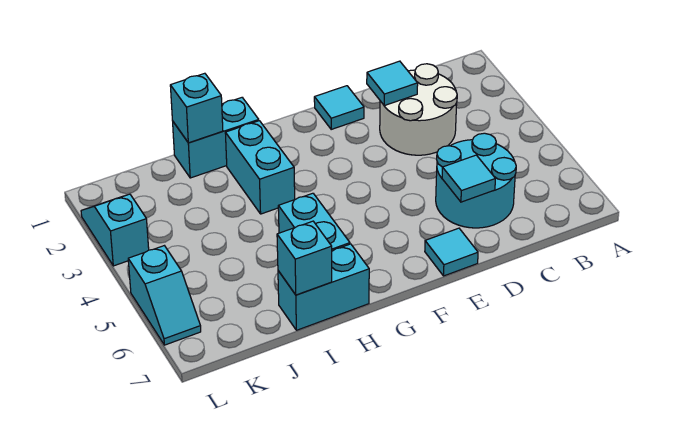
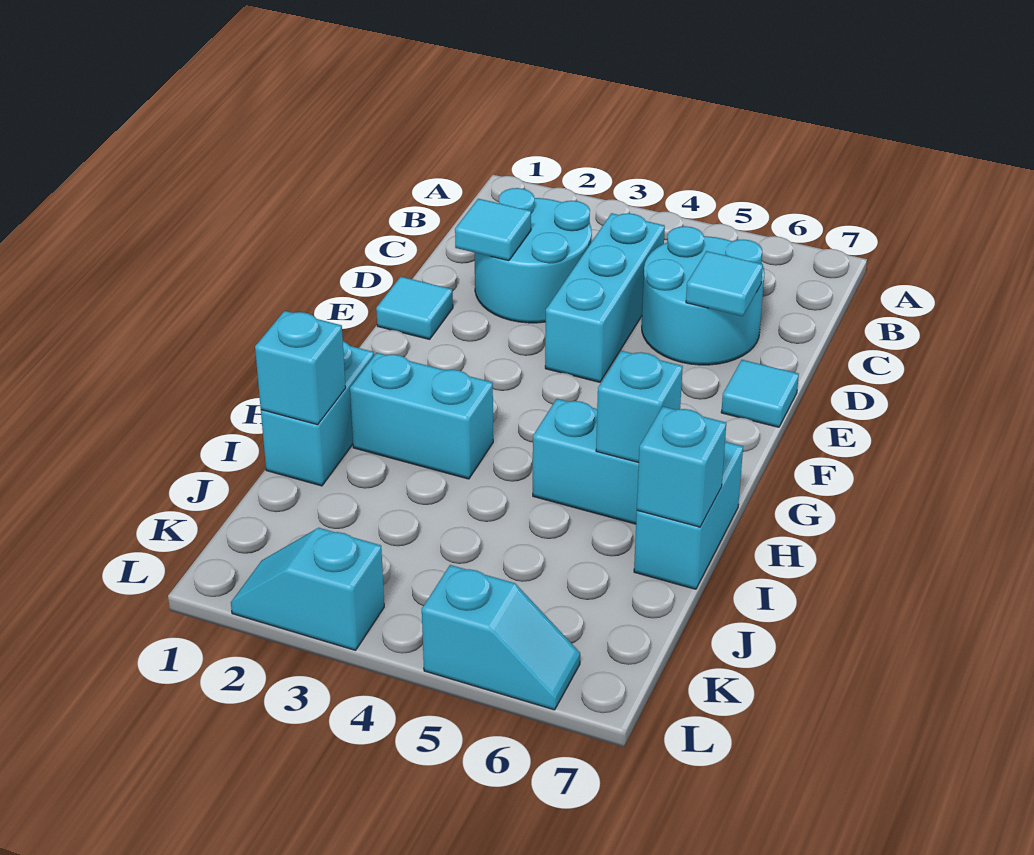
white 2x2 round brick [380,64,457,155] -> cyan 2x2 round brick [475,188,592,323]
none -> cyan 1x3 brick [545,213,665,382]
none -> cyan 1x1 brick [596,351,683,463]

